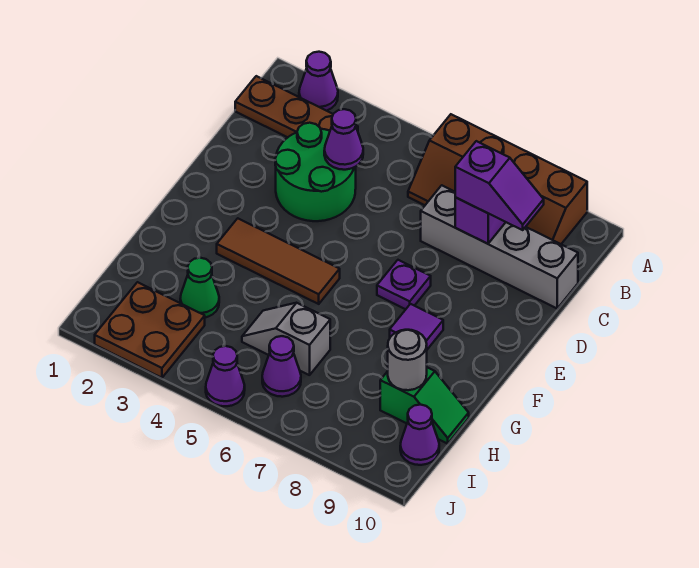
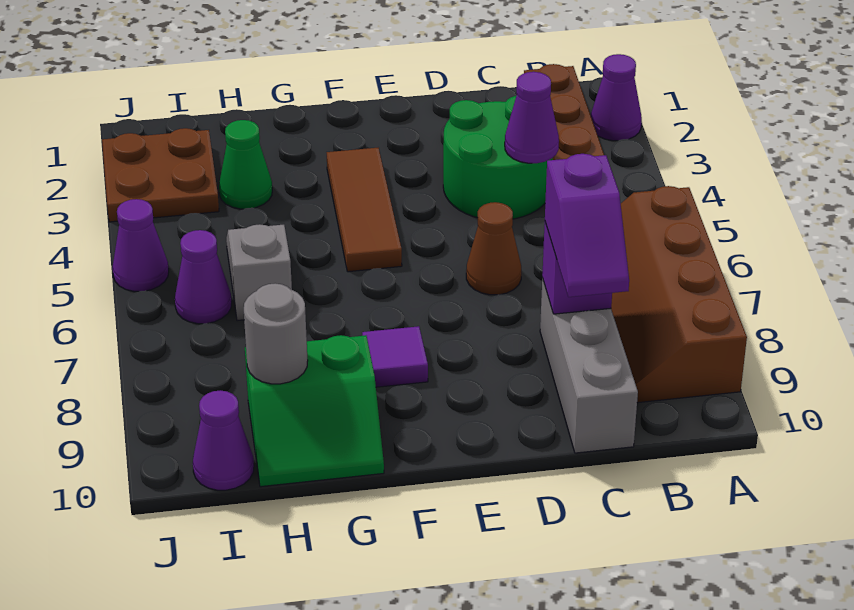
grey 1x4 brick [421,185,578,308] -> grey 1x3 brick [540,278,638,453]
none -> brown 1x1 cone [466,202,521,295]
purple 1x1 plate [377,260,431,309] -> none
green 1x2 slope [380,367,469,444] -> green 2x2 slope [245,335,384,487]

